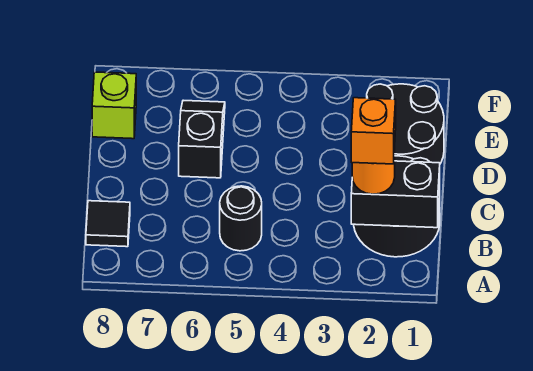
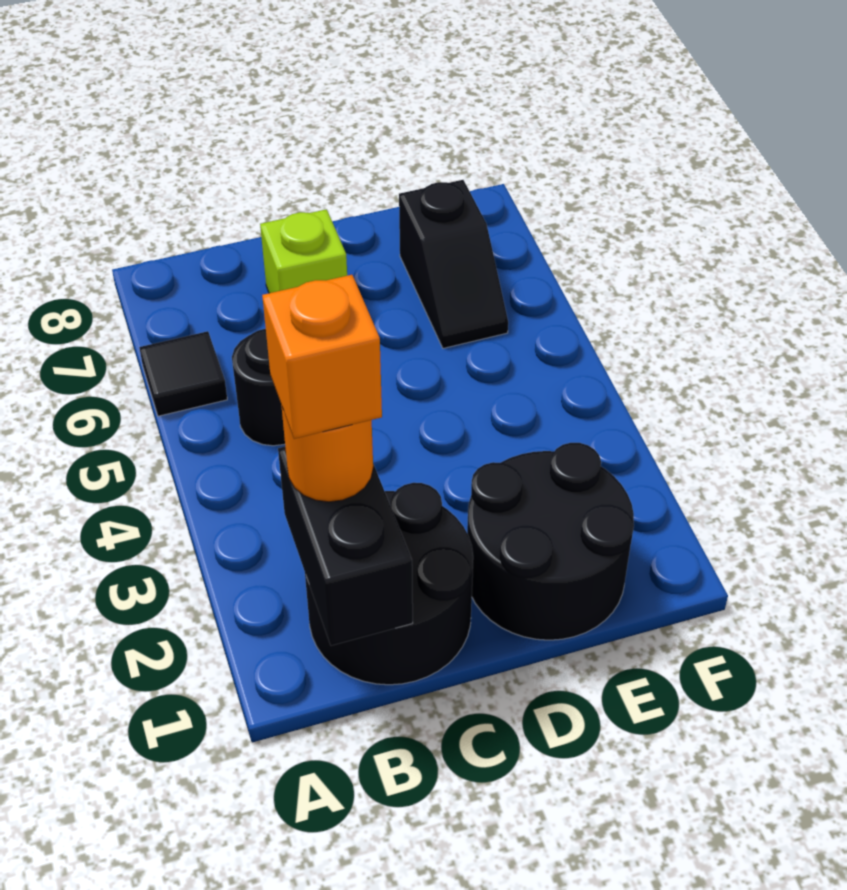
black 1x1 tile [86,201,130,247] -> black 1x1 tile moved to [139,331,227,416]
black 1x2 slope [179,100,225,178] -> black 1x2 slope turned to [399,180,508,348]
lime 1x1 brick [92,72,136,139] -> lime 1x1 brick moved to [260,209,347,293]

